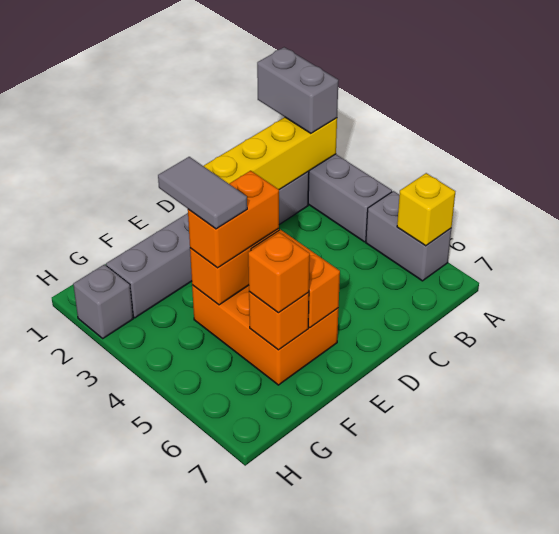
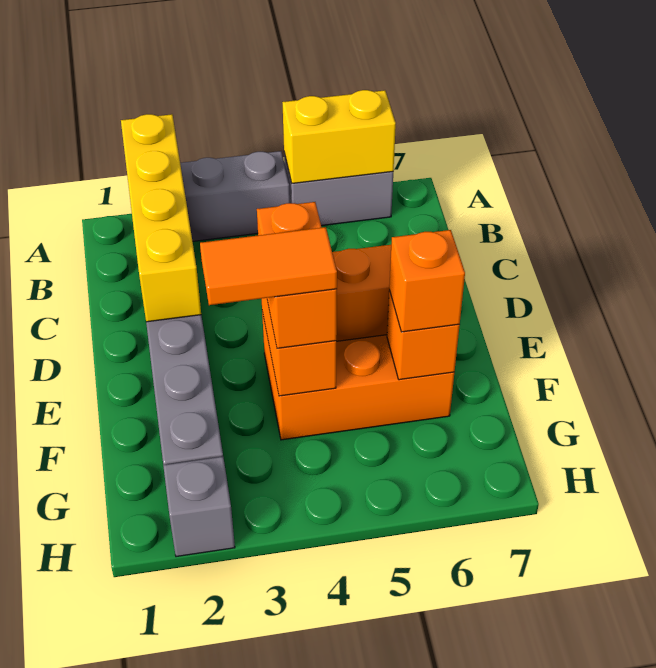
grey 1x2 brick [257,47,338,133] -> none
yellow 1x1 brick [397,173,455,246] -> yellow 1x2 brick [282,90,396,183]
grey 1x2 tile [158,157,247,229] -> orange 1x2 tile [200,227,337,305]

